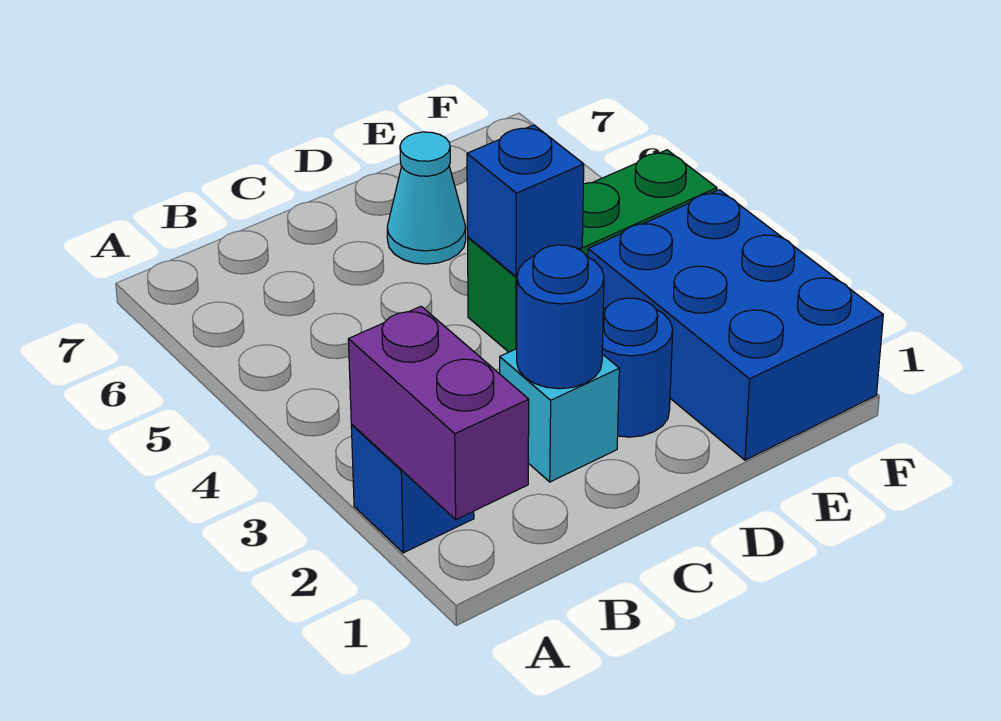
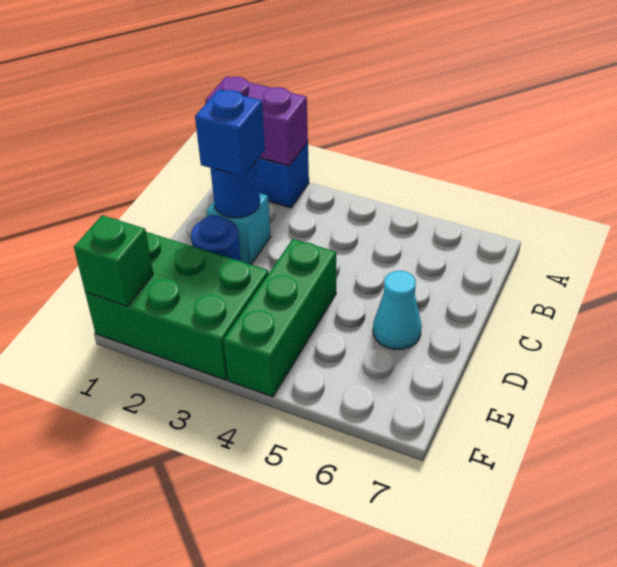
blue 1x1 brick [467,125,584,277] -> blue 1x1 brick moved to [195,90,265,177]
blue 2x3 brick [588,190,883,460] -> green 2x3 brick [85,232,269,380]
none -> green 1x1 brick [74,215,153,306]

